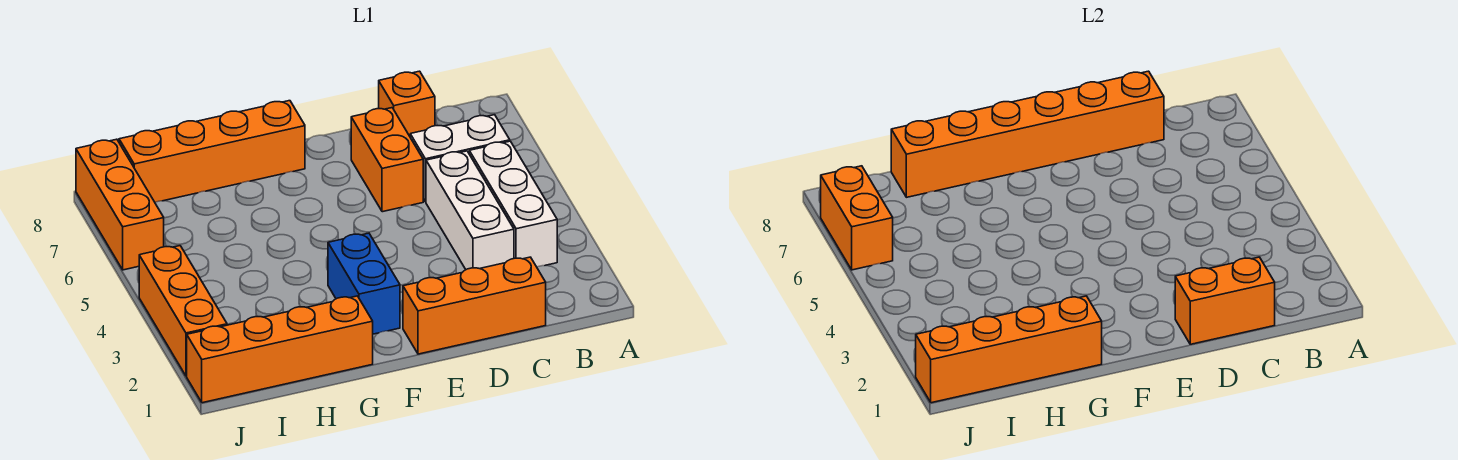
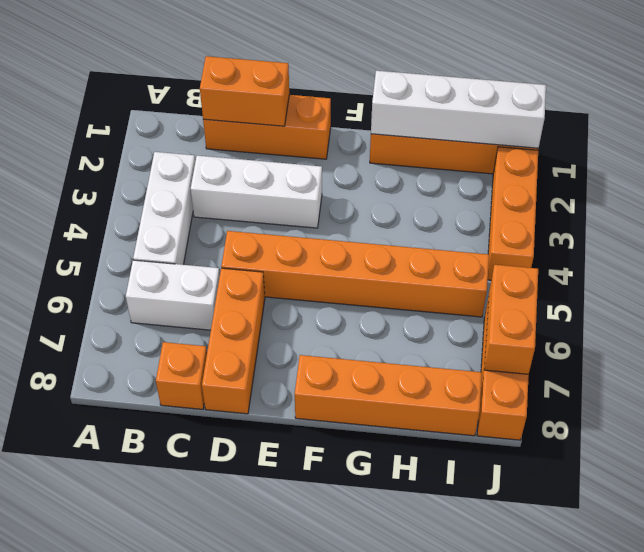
white 1x3 brick [426,151,514,269] -> white 1x3 brick turned to [191,156,322,228]
orange 1x6 brick [891,71,1164,197] -> orange 1x6 brick moved to [221,231,489,317]
orange 1x2 brick [351,108,423,212] -> orange 1x3 brick [202,268,265,414]
blue 1x2 brick [328,233,400,334] -> none
orange 1x4 brick [916,296,1102,403] -> white 1x4 brick [371,71,546,148]

